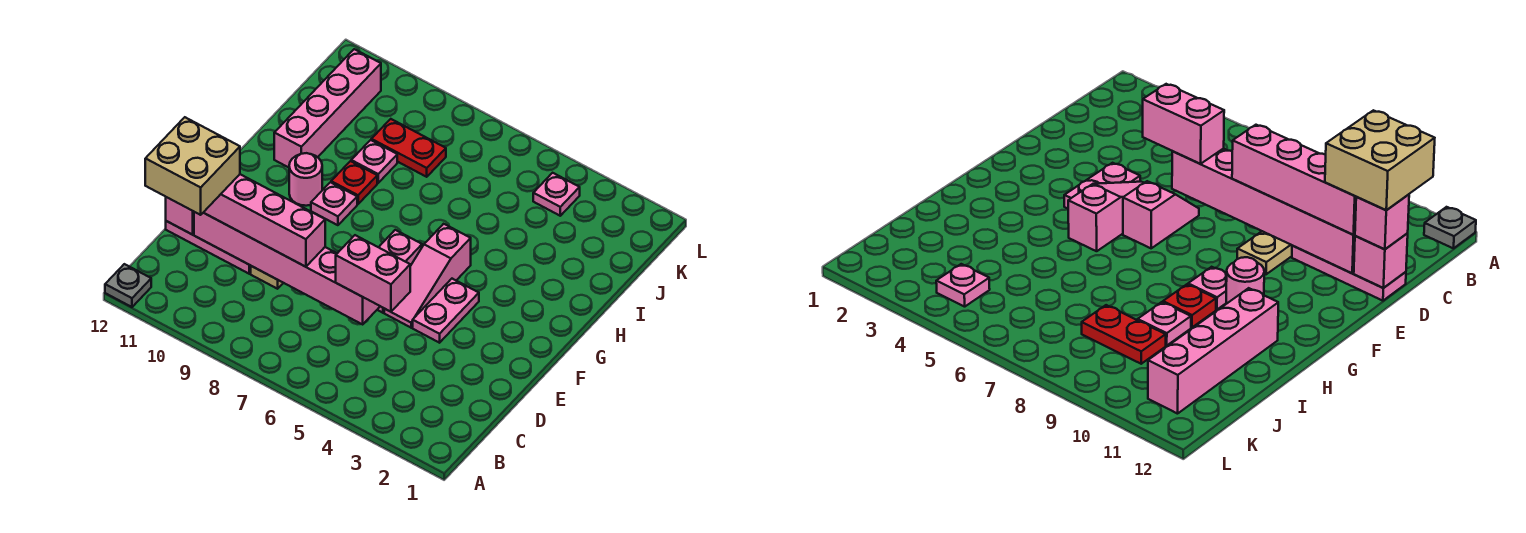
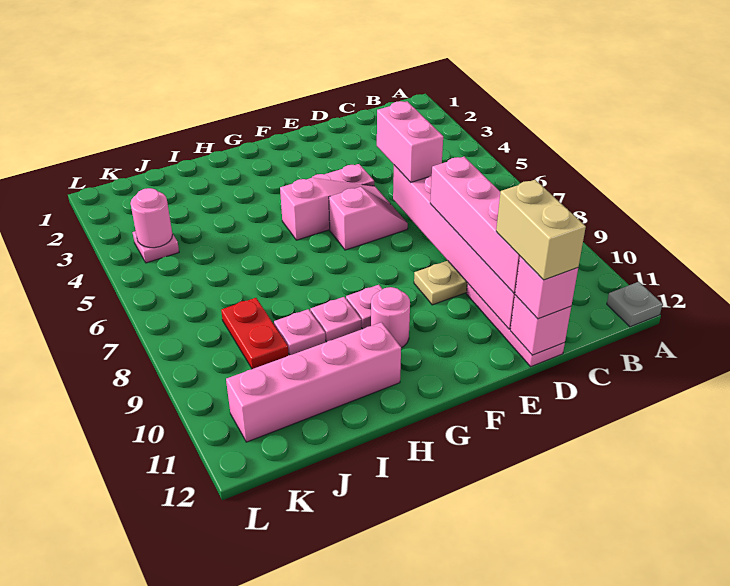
tan 2x2 brick [145,117,240,215] -> tan 1x2 brick [496,180,586,280]
red 1x1 plate [331,161,377,204] -> pink 1x1 plate [310,297,361,342]
none -> pink 1x1 round brick [130,188,172,248]

